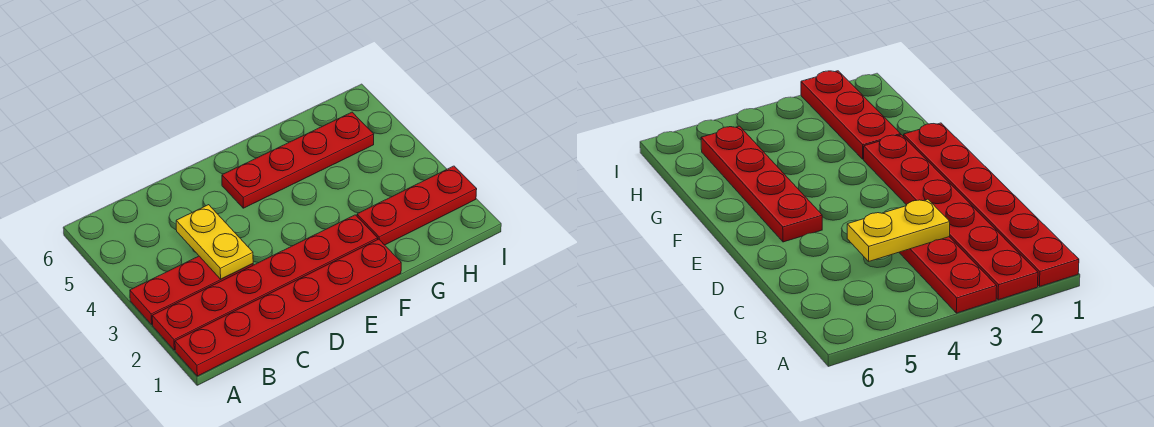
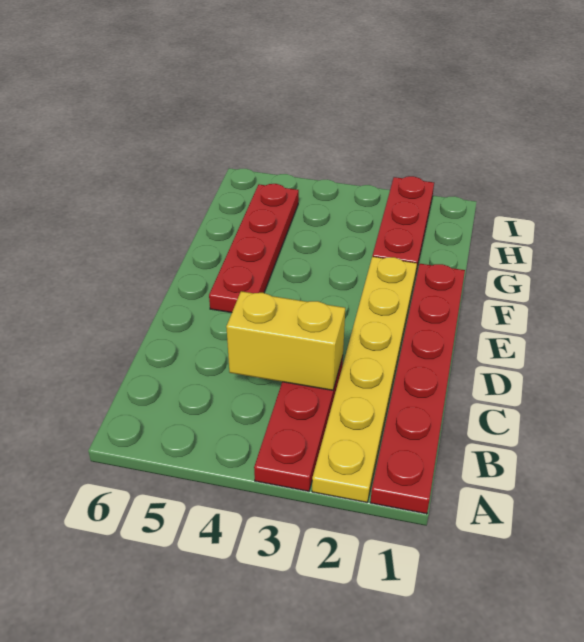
red 1x6 plate [152,215,378,350] -> yellow 1x6 plate [312,257,417,502]
yellow 1x2 plate [176,205,253,279] -> yellow 1x2 brick [226,291,345,390]

